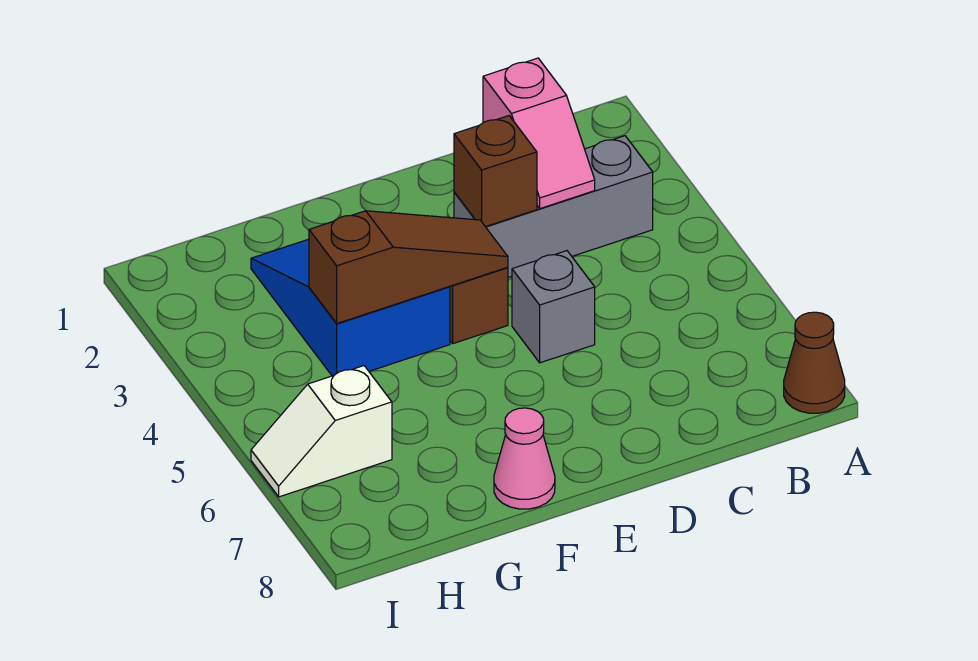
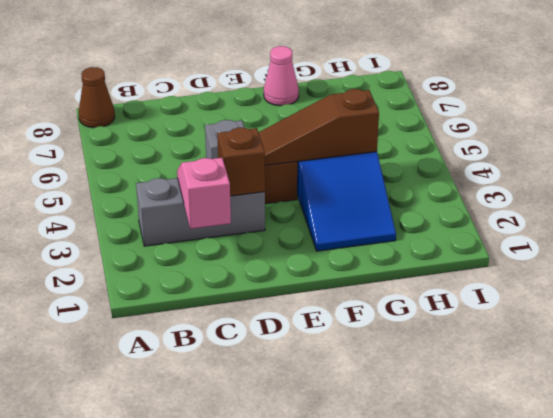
white 1x2 slope [251,366,392,497] -> none

